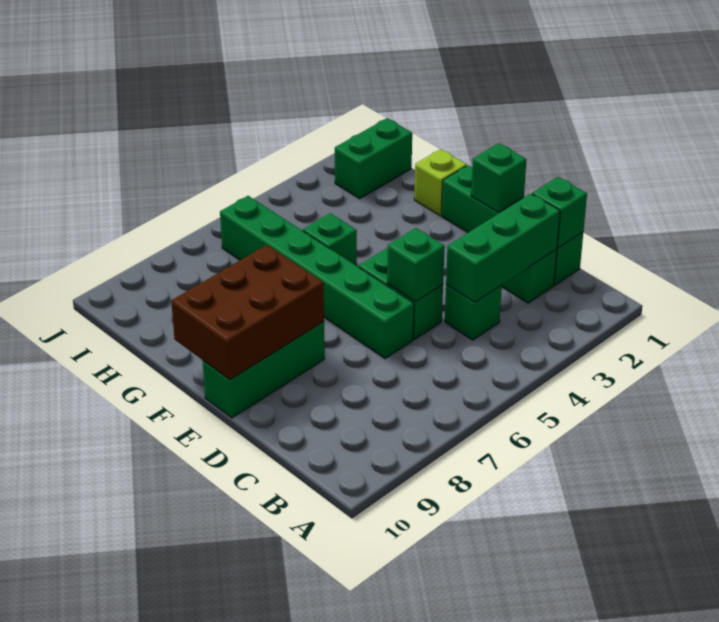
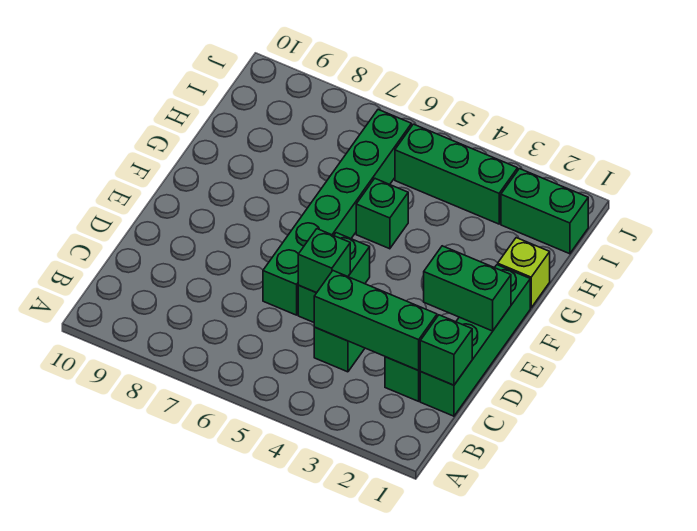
green 1x1 brick [471,143,526,212] -> green 1x2 brick [424,246,511,331]
green 1x3 brick [203,322,325,418] -> green 1x3 brick moved to [395,124,518,224]
brown 2x3 brick [171,245,324,380] -> none

